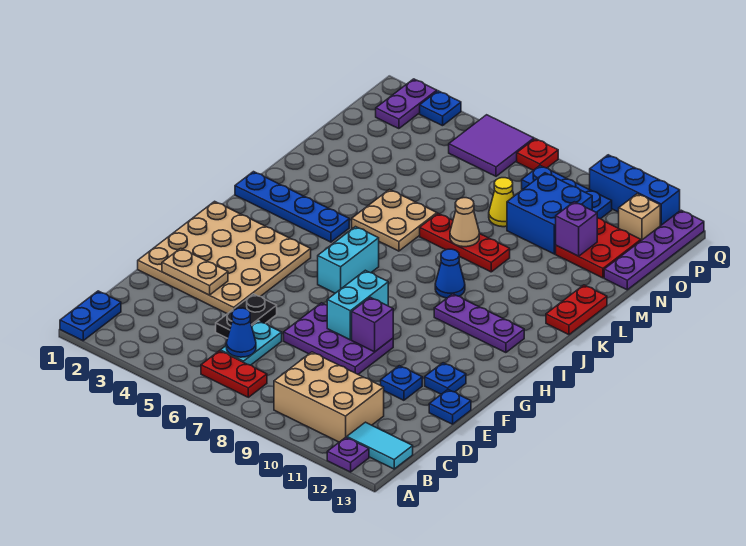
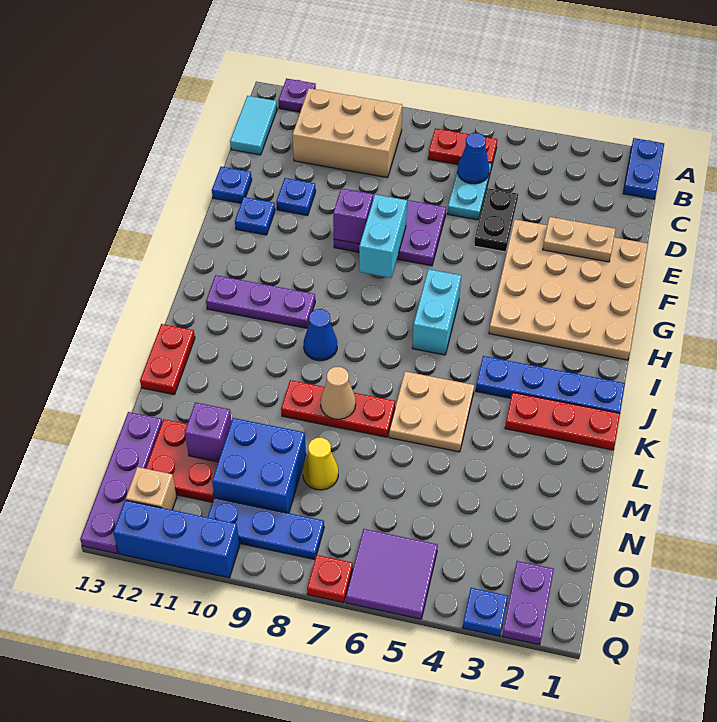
cyan 1x2 tile [347,422,413,469] -> cyan 1x2 tile turned to [230,96,277,155]
none -> red 1x3 plate [505,393,620,450]

